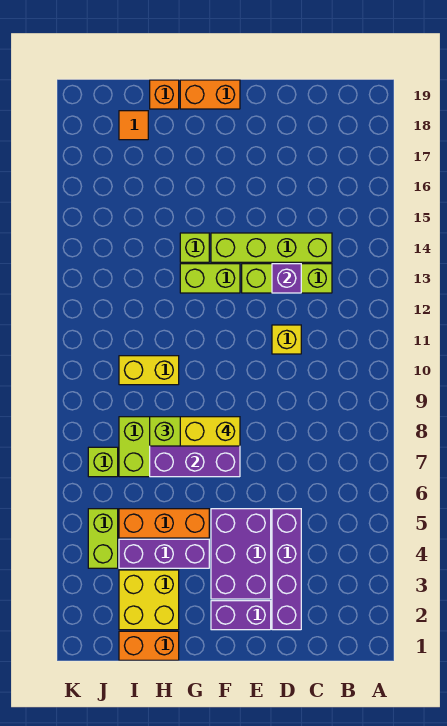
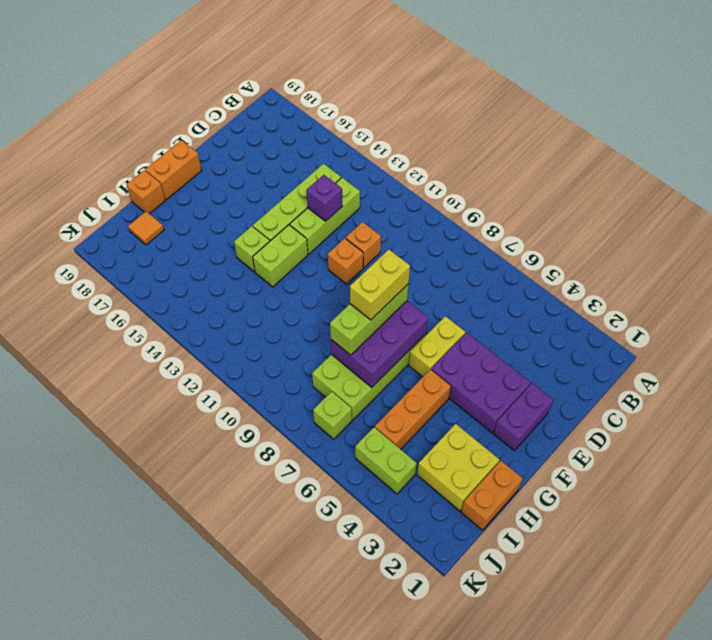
purple 1x4 brick [272,509,301,630] -> none
yellow 1x1 brick [272,325,301,354] -> orange 1x1 brick [346,222,381,268]
none -> orange 1x1 brick [328,238,363,284]
purple 1x3 brick [119,539,209,568] -> none
yellow 1x2 brick [119,356,179,385] -> yellow 1x2 brick moved to [409,316,465,377]

